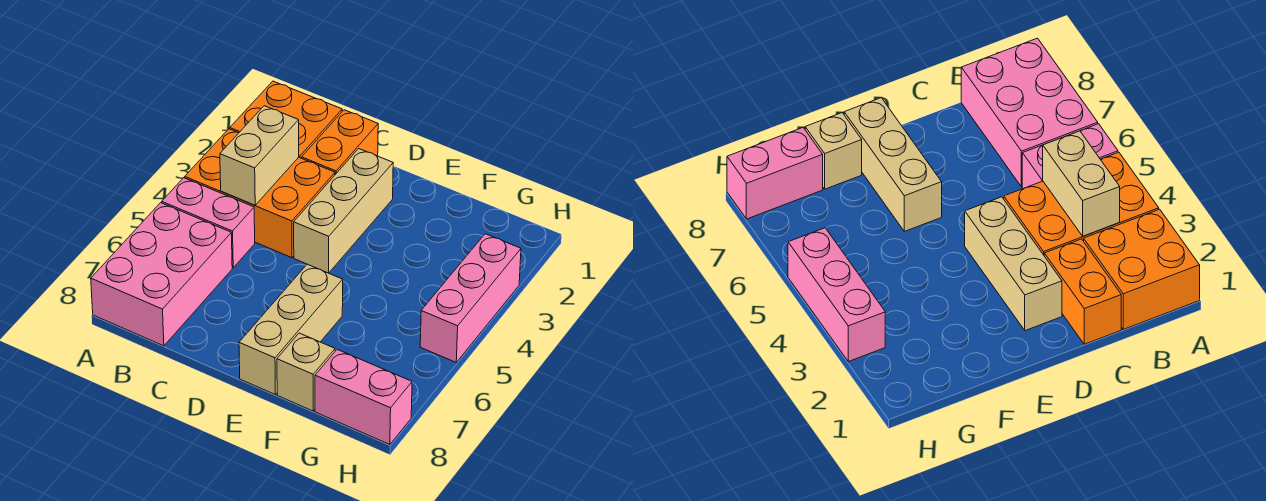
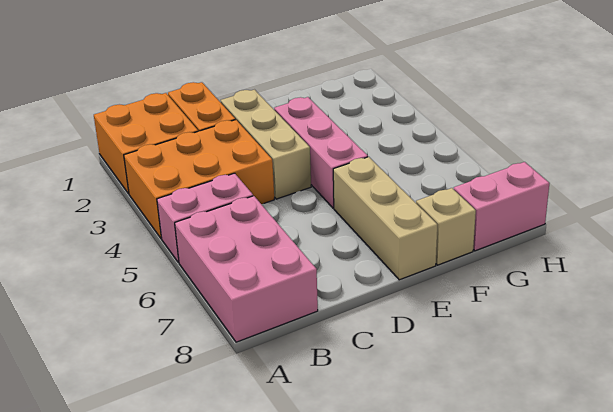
tan 1x2 brick [220,106,299,205] -> none
pink 1x3 brick [420,234,521,362] -> pink 1x3 brick moved to [274,97,368,208]

